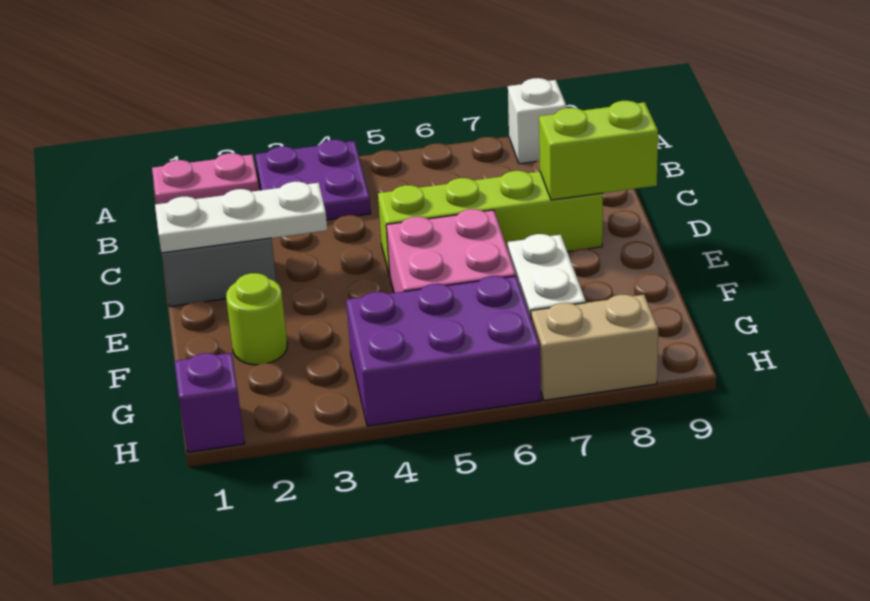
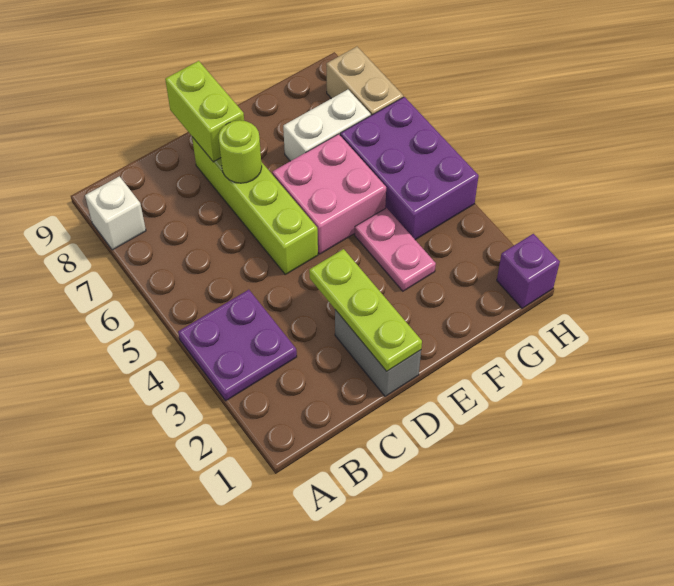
pink 1x2 plate [152,153,259,204] -> pink 1x2 plate moved to [355,208,436,291]
white 1x3 plate [155,182,327,253] -> lime 1x3 plate [309,249,422,371]
lime 1x1 round brick [226,273,287,365] -> lime 1x1 round brick moved to [219,120,262,183]

